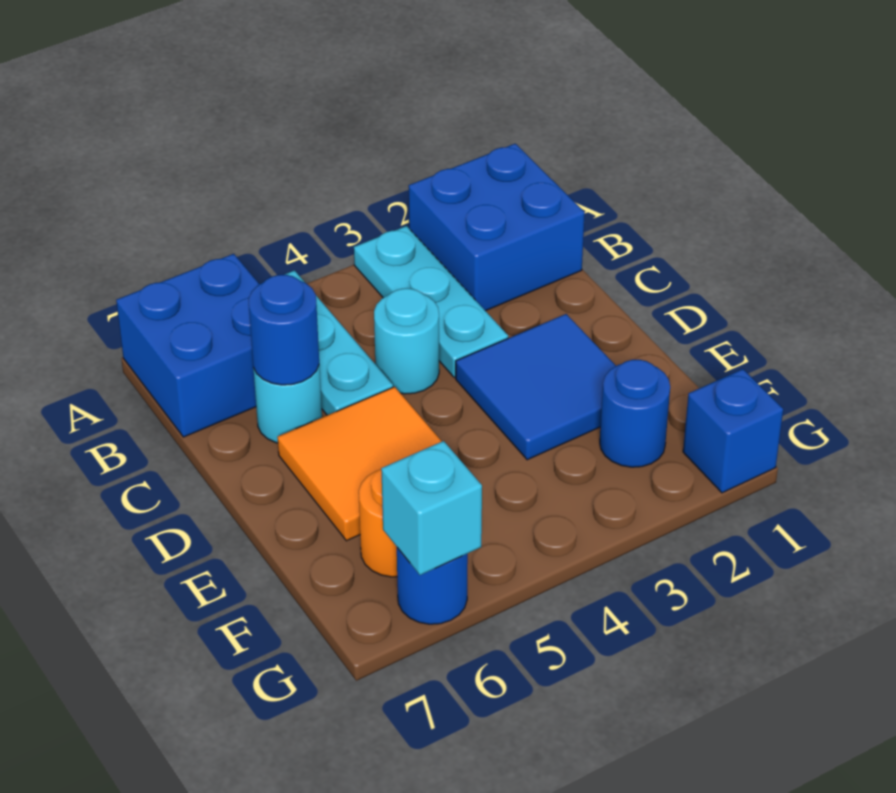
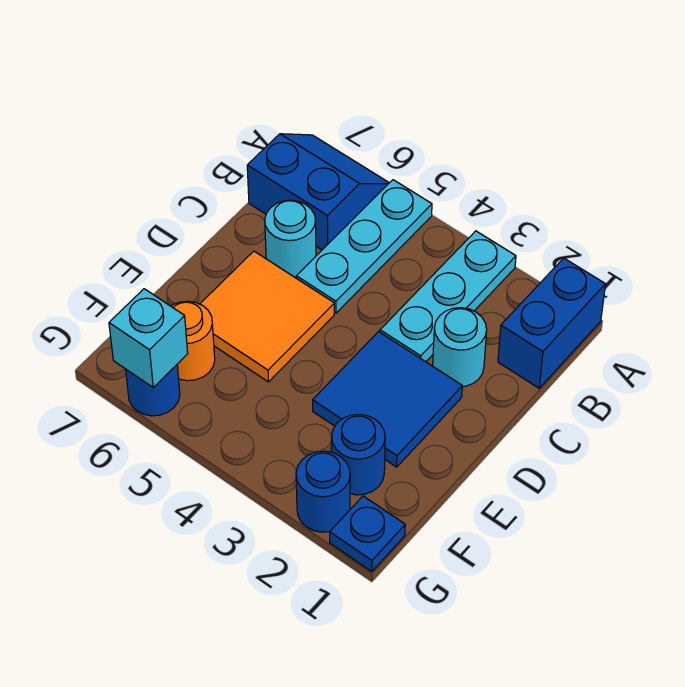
blue 2x2 brick [409,144,585,311] -> blue 1x2 brick [498,258,605,388]
blue 2x2 brick [116,254,259,437] -> blue 2x2 slope [247,134,389,250]
cyan 1x1 round brick [374,288,439,394] -> cyan 1x1 round brick moved to [433,308,487,387]
blue 1x1 round brick [249,275,319,385] -> blue 1x1 round brick moved to [296,451,350,532]
blue 1x1 brick [683,369,783,493] -> blue 1x1 plate [330,496,405,572]

